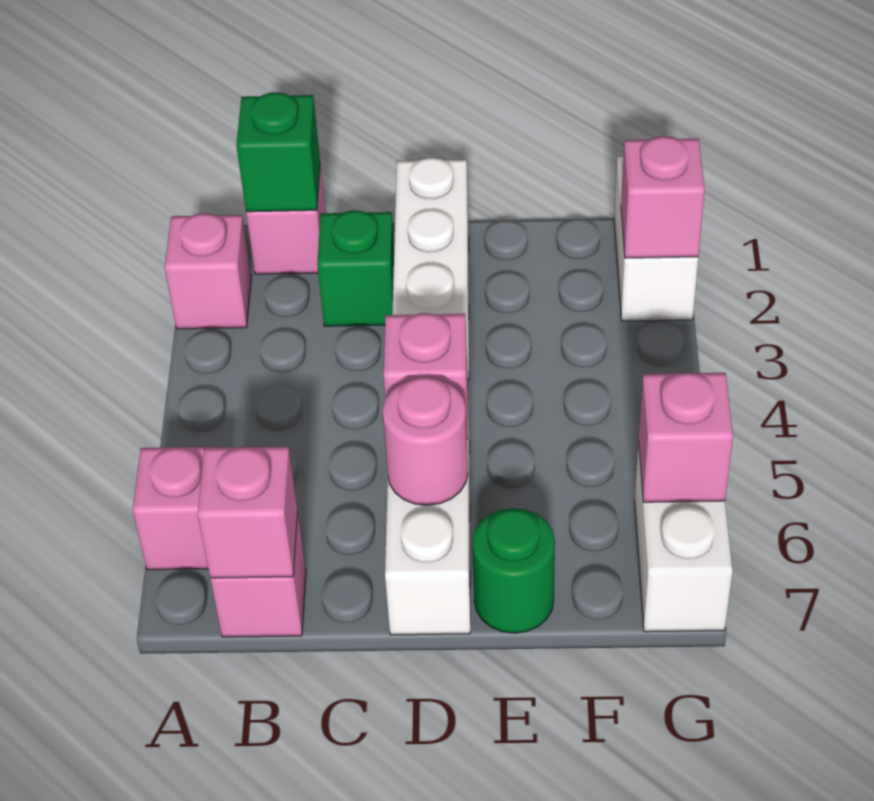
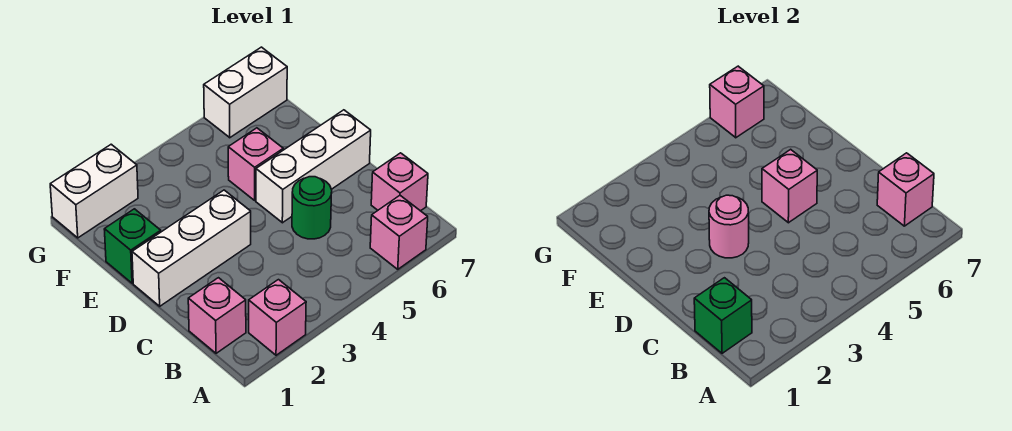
green 1x1 brick [317,211,394,326] -> green 1x1 brick moved to [104,209,161,283]
pink 1x1 round brick [383,377,468,505] -> pink 1x1 round brick moved to [709,195,749,258]
green 1x1 round brick [472,508,555,633] -> green 1x1 round brick moved to [292,177,332,239]
pink 1x1 brick [621,136,705,258] -> pink 1x1 brick moved to [228,128,283,200]

